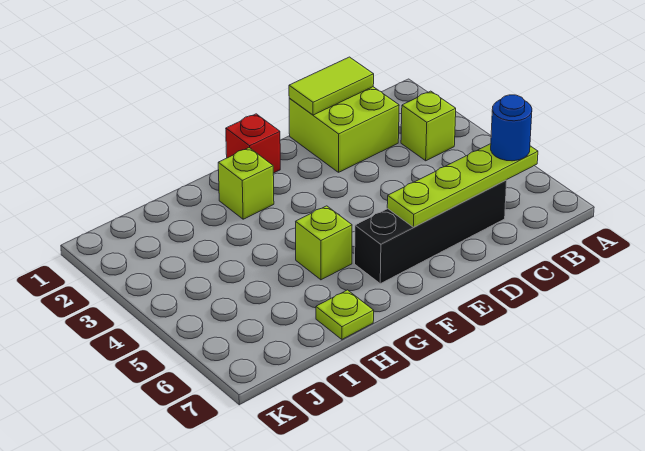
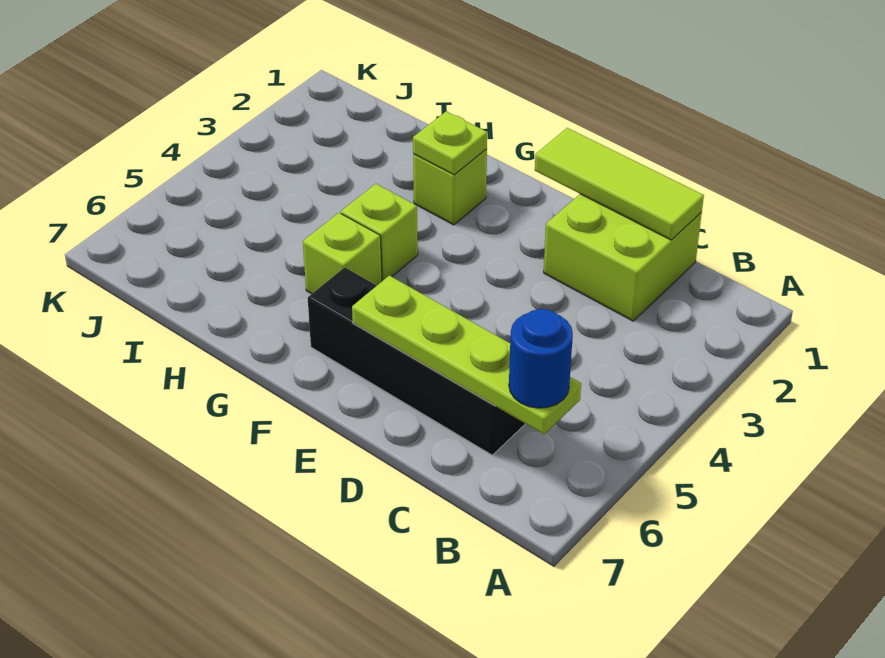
lime 1x1 brick [401,91,456,161] -> lime 1x1 brick moved to [341,184,418,281]
lime 1x2 tile [289,57,374,115] -> lime 1x3 tile [535,128,704,240]
red 1x1 brick [226,114,280,173] -> none
lime 1x1 plate [316,290,374,339] -> lime 1x1 plate moved to [413,111,487,175]

